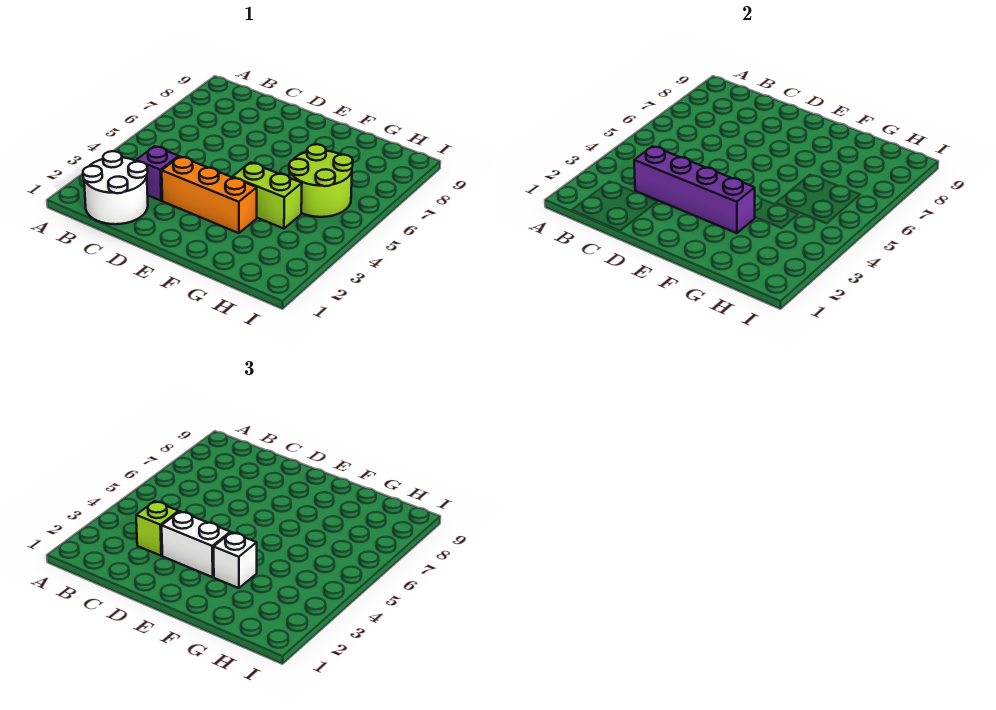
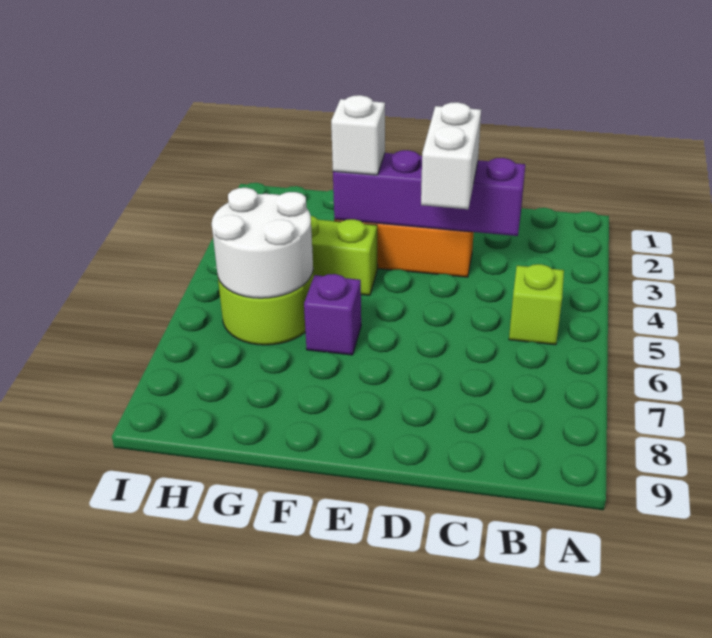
white 2x2 round brick [83,151,148,224] -> white 2x2 round brick moved to [212,188,313,298]
purple 1x1 brick [136,146,179,201] -> purple 1x1 brick moved to [304,274,361,355]
lime 1x1 brick [136,501,179,556] -> lime 1x1 brick moved to [509,264,564,345]
white 1x2 brick [162,512,230,577] -> white 1x2 brick turned to [421,102,481,209]

